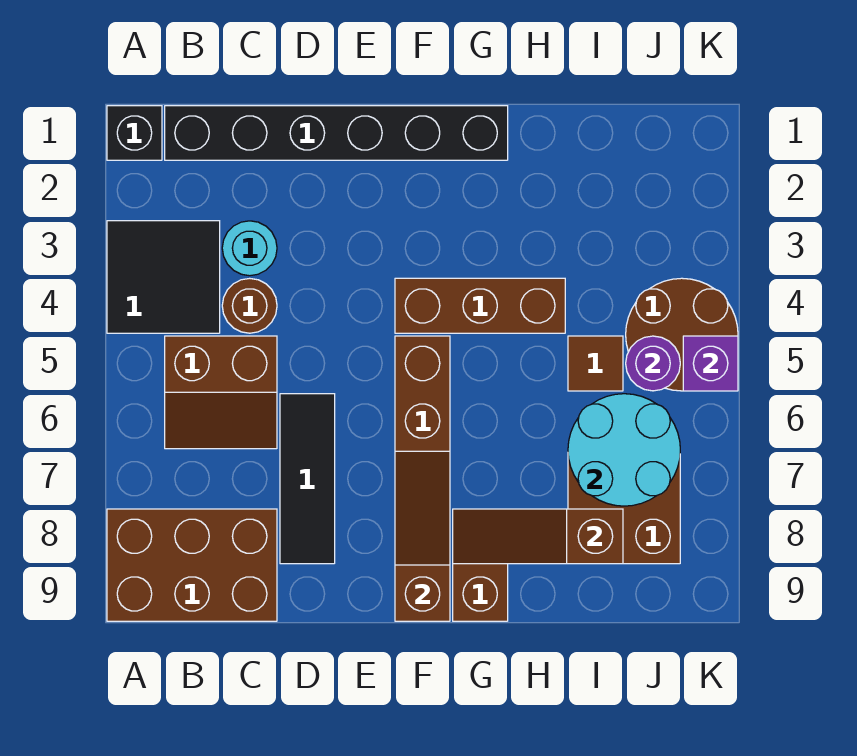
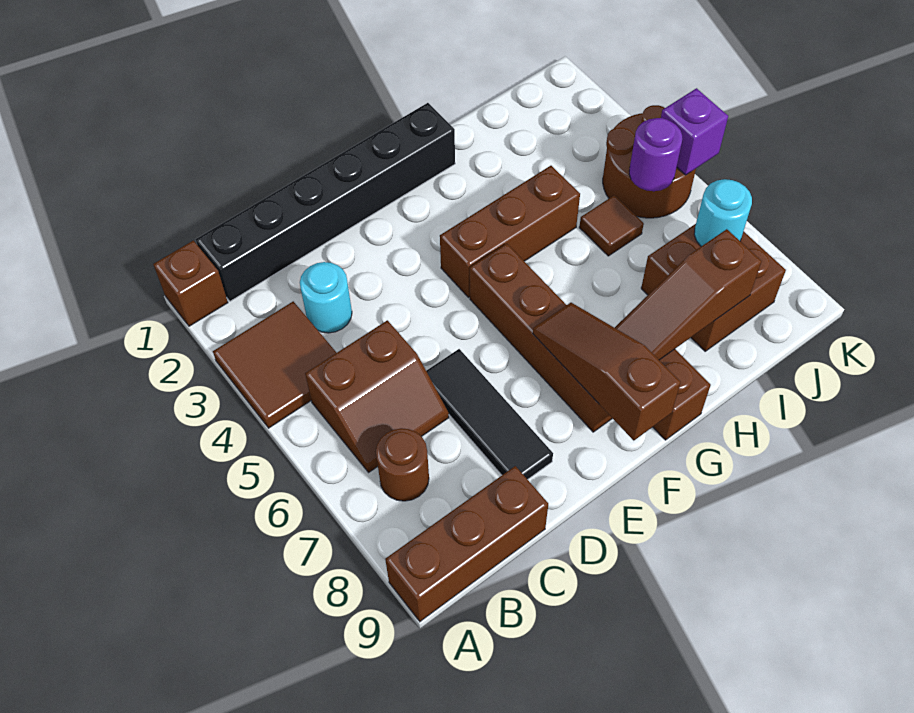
black 1x1 brick [107,106,162,160] -> brown 1x1 brick [153,241,228,326]
black 2x2 tile [107,221,220,333] -> brown 2x2 tile [213,301,336,428]
brown 2x3 brick [107,509,277,621] -> brown 1x3 brick [385,466,548,621]
brown 1x1 round brick [222,278,277,333] -> brown 1x1 round brick moved to [376,428,429,501]
cyan 2x2 round brick [568,394,680,506] -> cyan 1x1 round brick [694,179,752,246]

